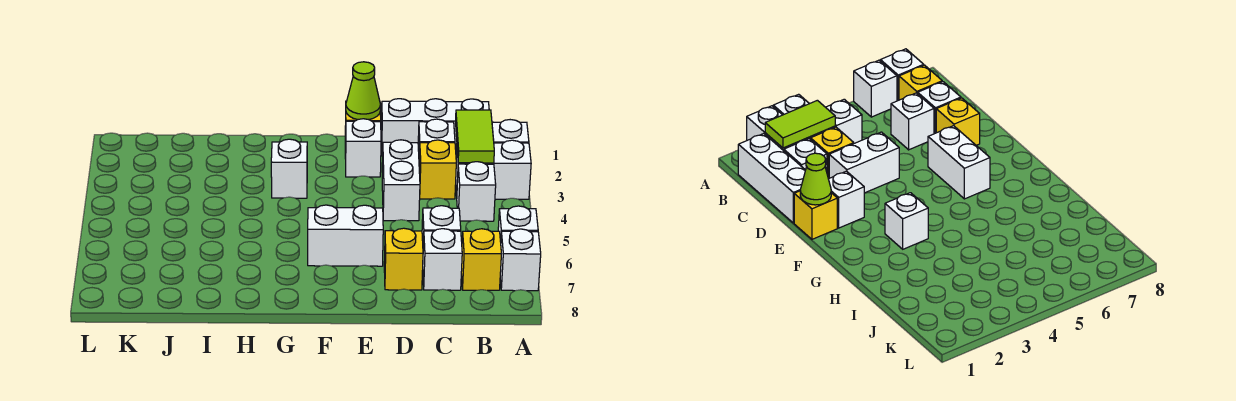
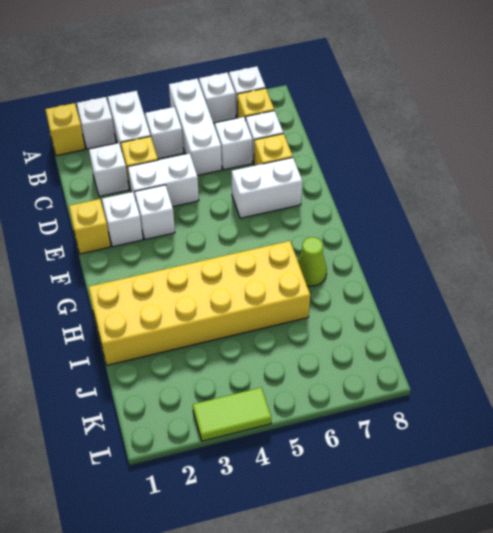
none -> yellow 1x1 brick [45,103,85,156]
white 1x3 brick [381,99,489,156] -> white 1x3 brick moved to [169,79,222,175]
lime 1x2 tile [456,110,494,163] -> lime 1x2 tile moved to [193,387,271,441]
lime 1x1 cone [346,62,380,120] -> lime 1x1 cone moved to [298,237,327,286]
white 1x2 brick [308,205,383,266] -> white 1x2 brick turned to [232,158,302,218]
white 1x1 brick [271,139,307,198] -> white 1x1 brick moved to [135,185,175,239]
none -> yellow 2x6 brick [89,241,310,365]

